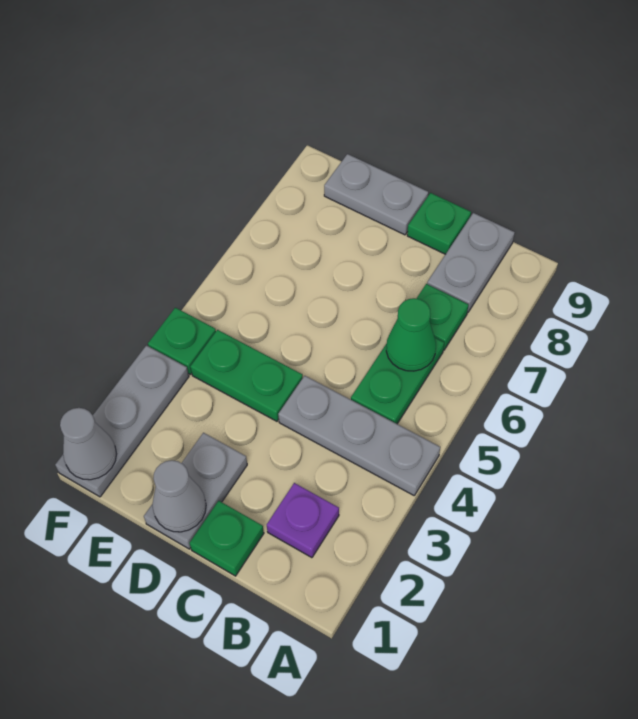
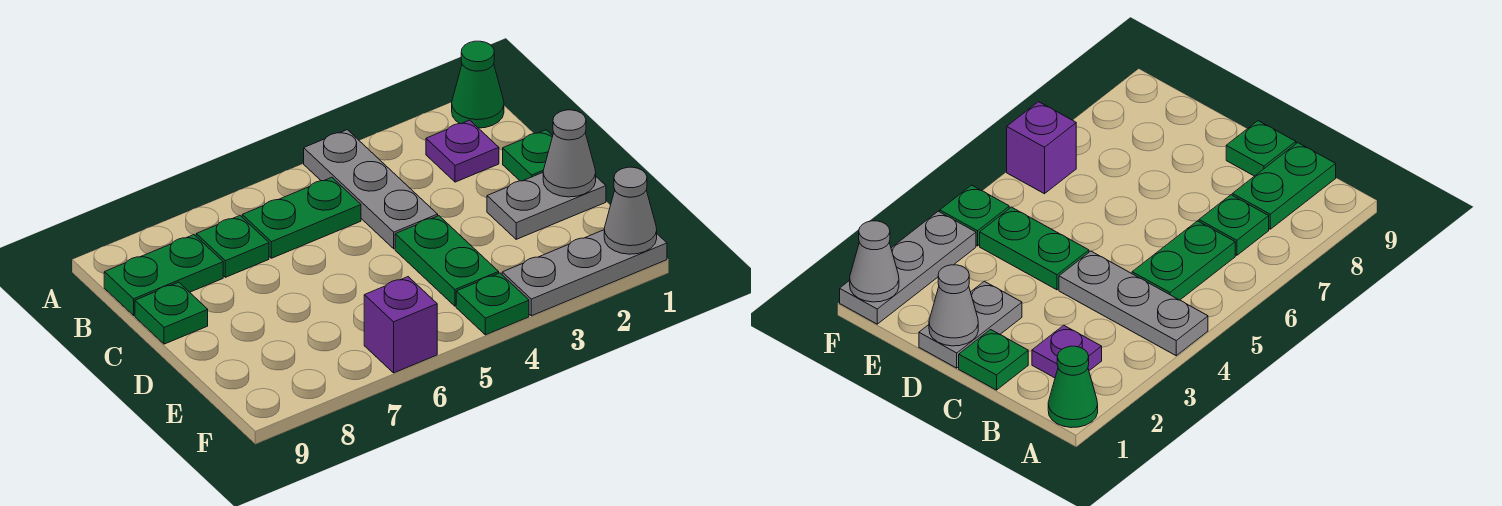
green 1x1 cone [386,298,436,371] -> green 1x1 cone moved to [452,41,504,128]
grey 1x2 plate [427,213,515,312] -> green 1x2 plate [104,235,223,315]
grey 1x2 plate [324,154,428,235] -> none
none -> purple 1x1 brick [364,277,437,373]

